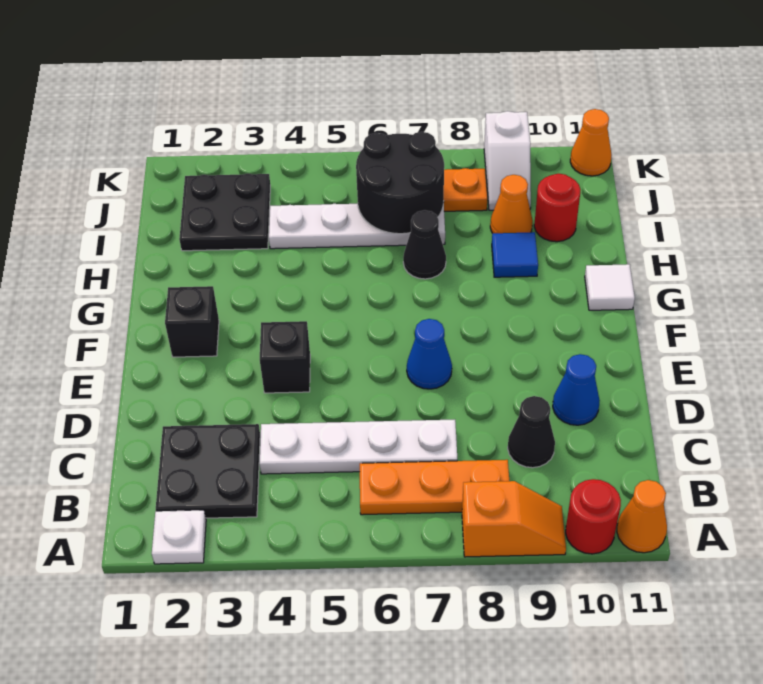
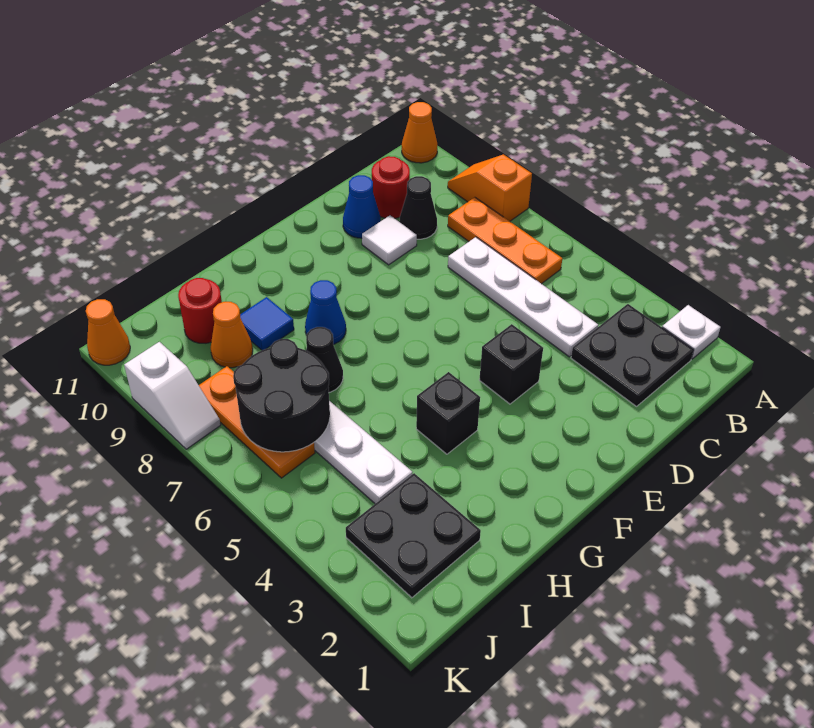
red 1x1 round brick [566,479,621,554] -> red 1x1 round brick moved to [372,156,410,218]
blue 1x1 cone [407,319,452,389] -> blue 1x1 cone moved to [305,280,346,345]
black 1x1 brick [165,286,219,357] -> black 1x1 brick moved to [416,372,480,454]
white 1x1 tile [585,264,635,310] -> white 1x1 tile moved to [362,216,417,265]
white 1x2 slope [484,111,531,210] -> white 1x2 slope turned to [124,342,221,449]

